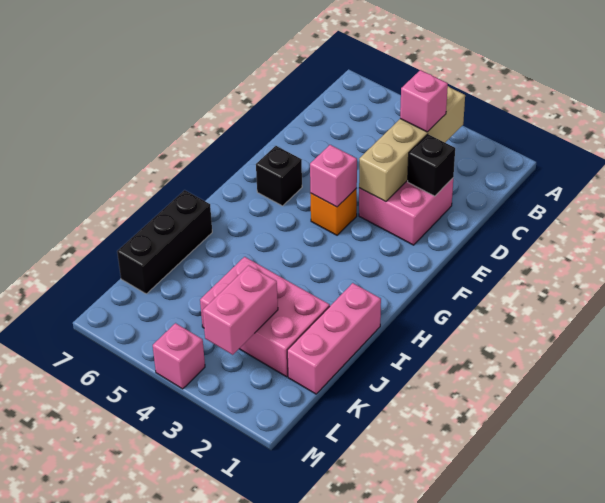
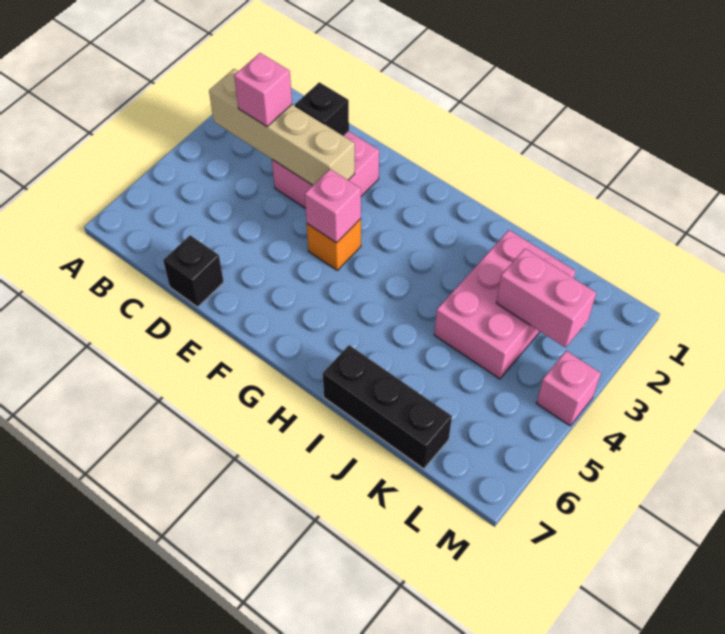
black 1x1 brick [256,146,302,206] -> black 1x1 brick moved to [163,235,224,307]
pink 1x3 brick [287,283,381,394] -> none

